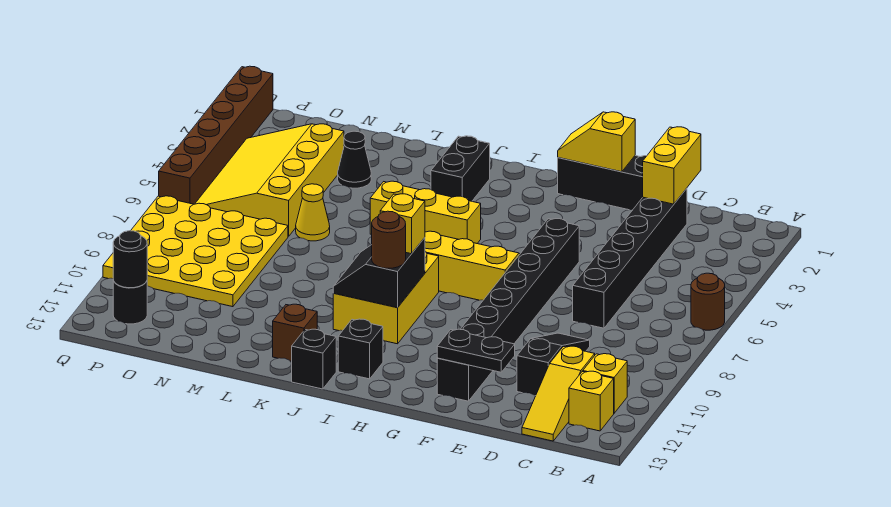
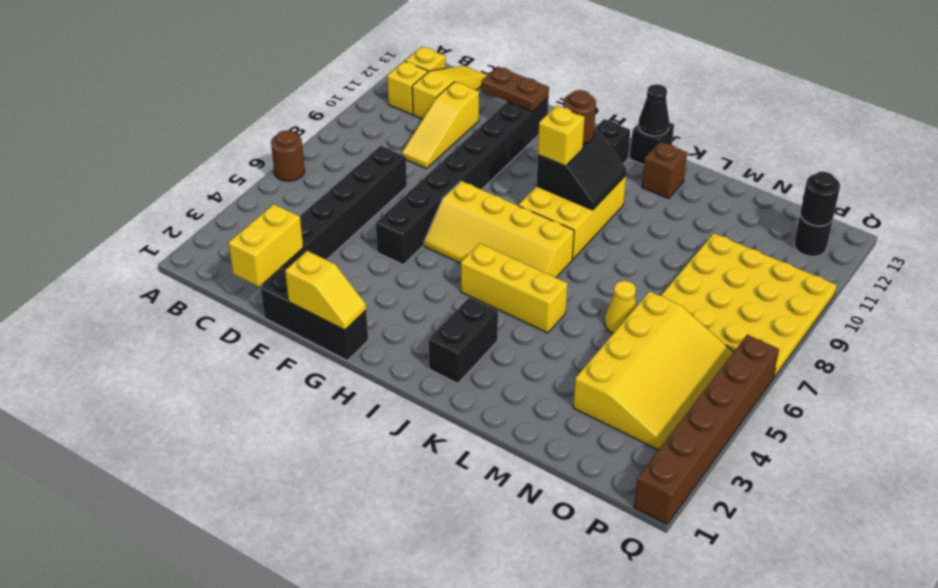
black 1x3 slope [517,333,590,396] -> yellow 1x3 slope [402,82,479,168]
black 1x2 plate [437,329,515,372] -> brown 1x2 plate [481,67,549,112]
black 1x1 cone [338,131,371,188] -> black 1x1 cone moved to [638,84,669,136]

